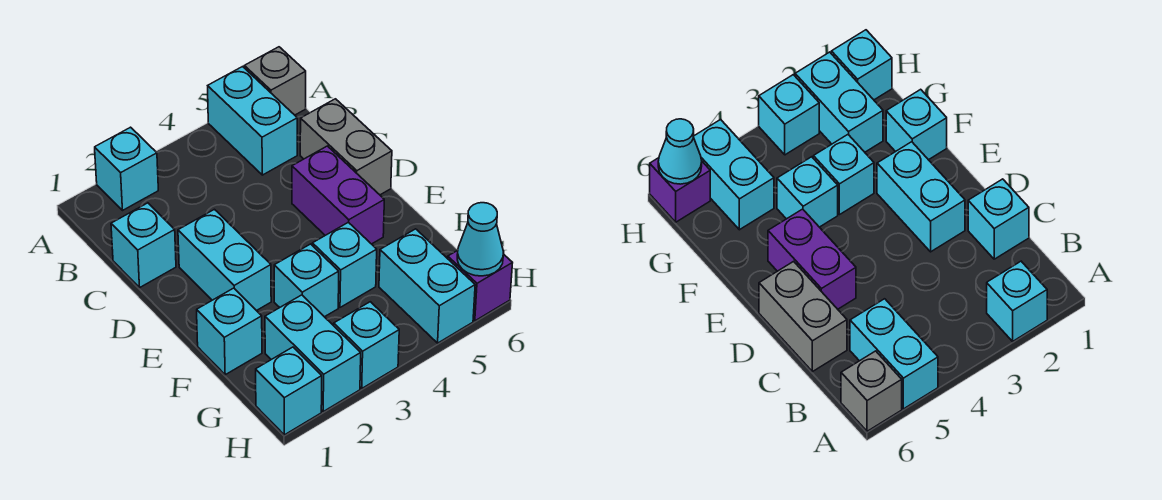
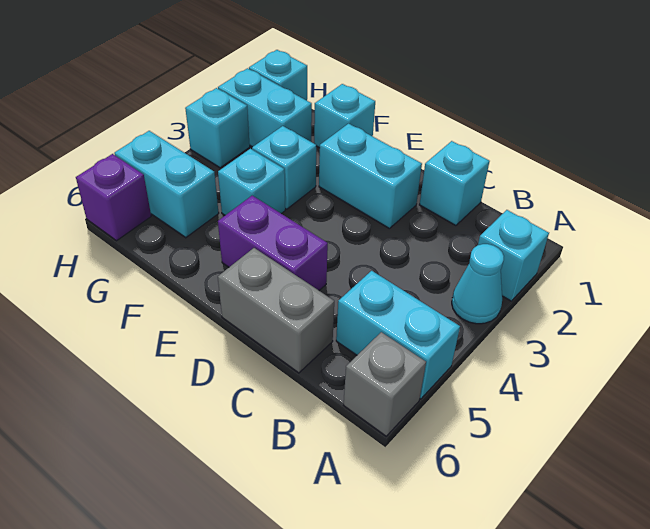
cyan 1x1 cone [457,203,504,276] -> cyan 1x1 cone moved to [452,244,504,324]

